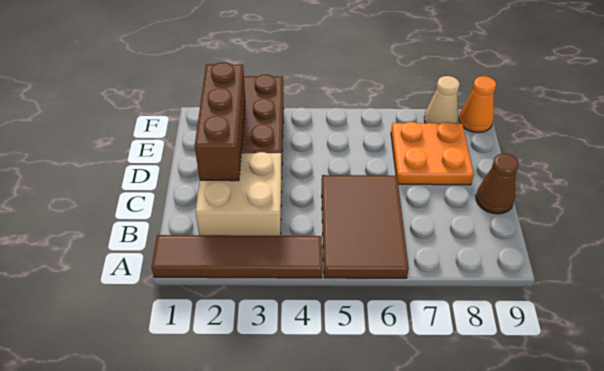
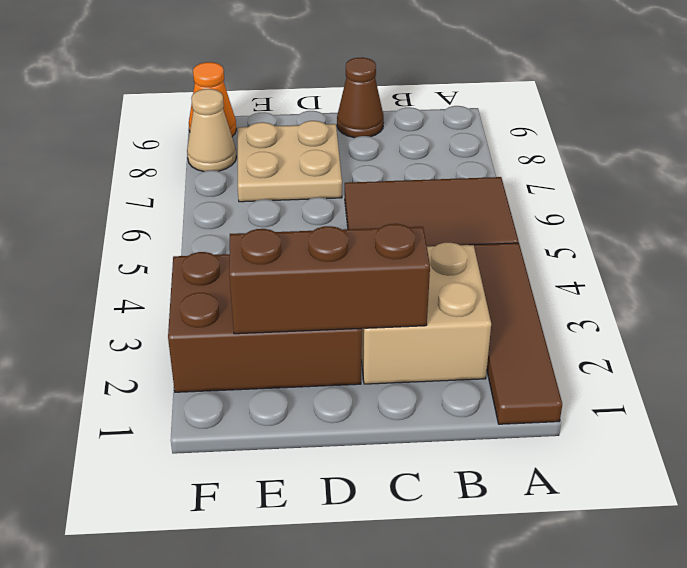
orange 2x2 plate [391,122,474,185] -> tan 2x2 plate [238,121,342,202]

